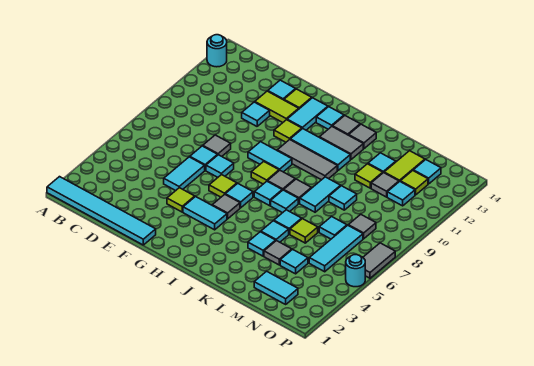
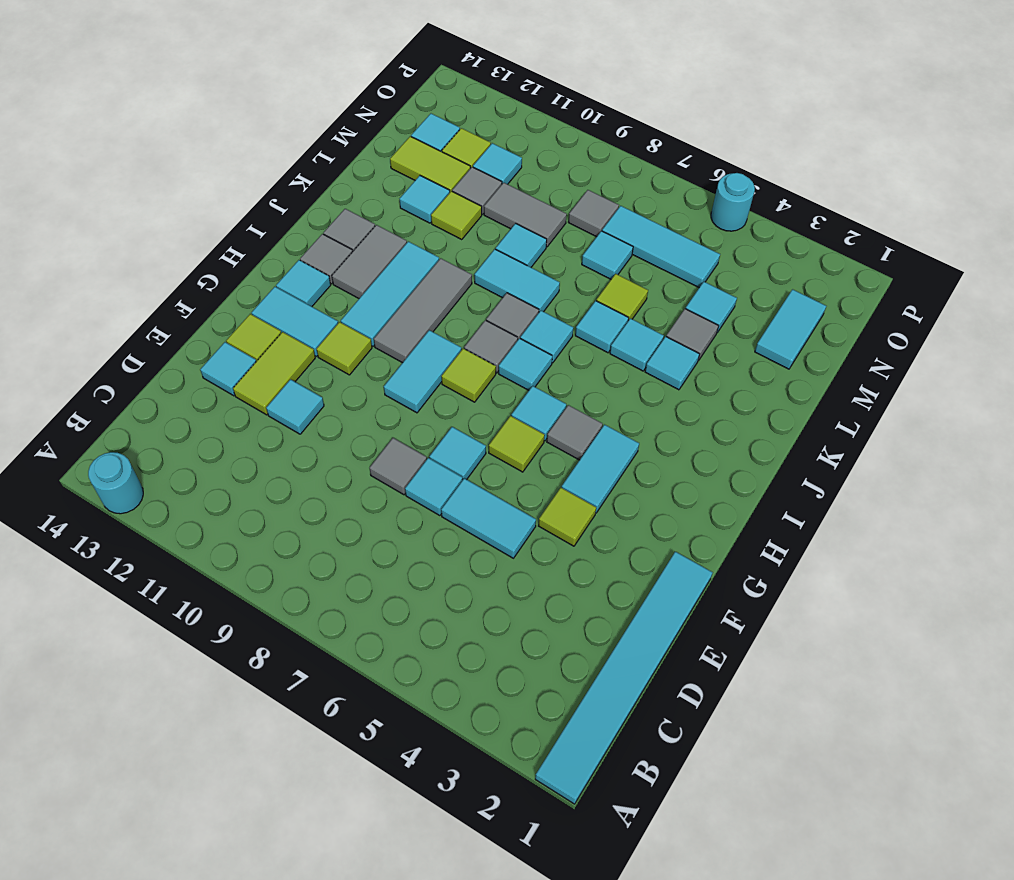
grey 1x2 tile [363,243,395,278] -> grey 1x2 tile moved to [484,183,567,247]

